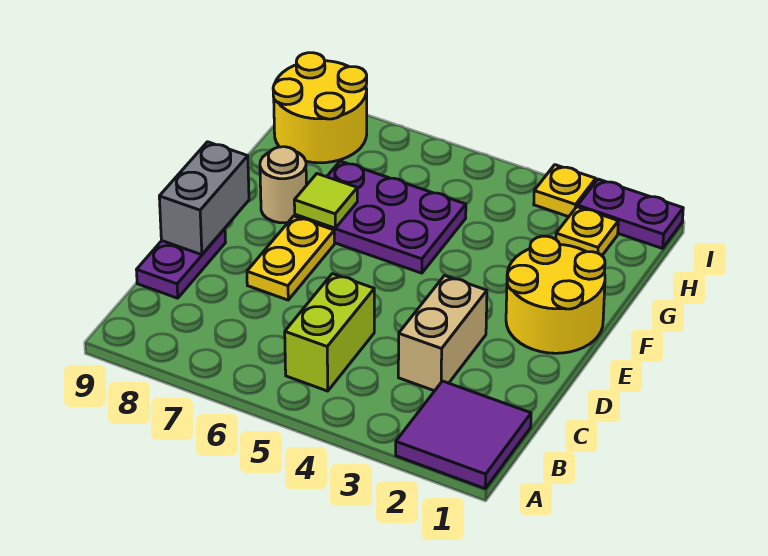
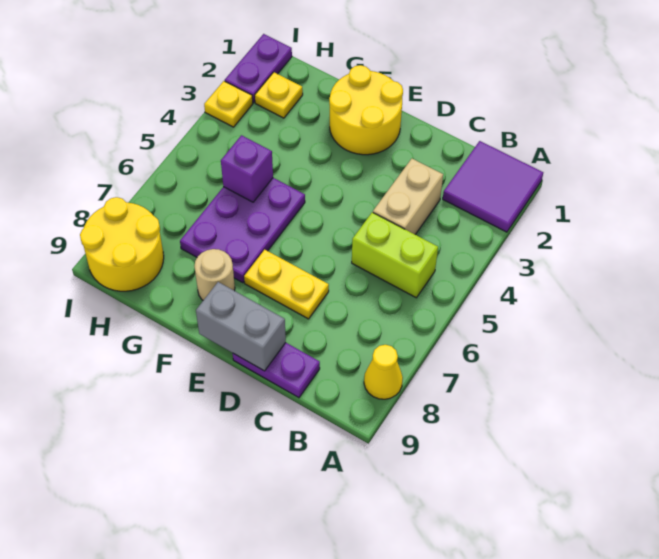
none -> yellow 1x1 cone [364,345,403,399]
tan 1x2 brick [398,276,487,391] -> tan 1x2 brick turned to [373,159,443,234]
lime 1x1 tile [294,174,357,228] -> none
none -> purple 1x1 brick [221,135,273,202]

